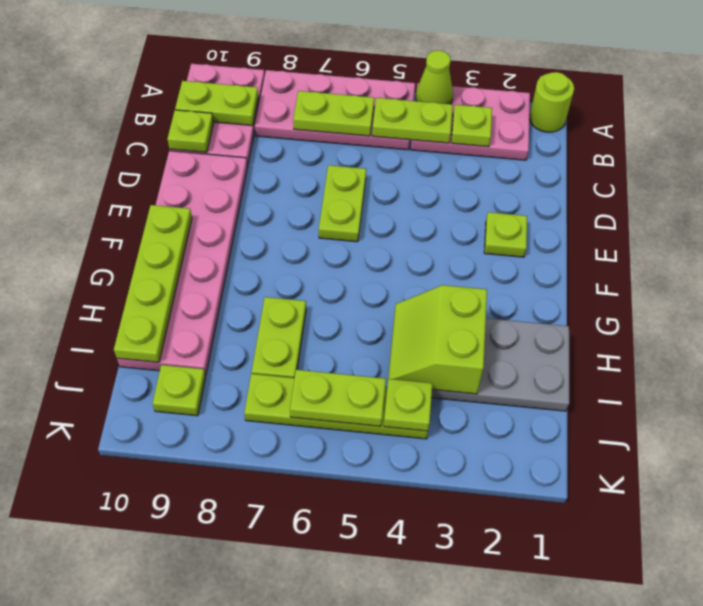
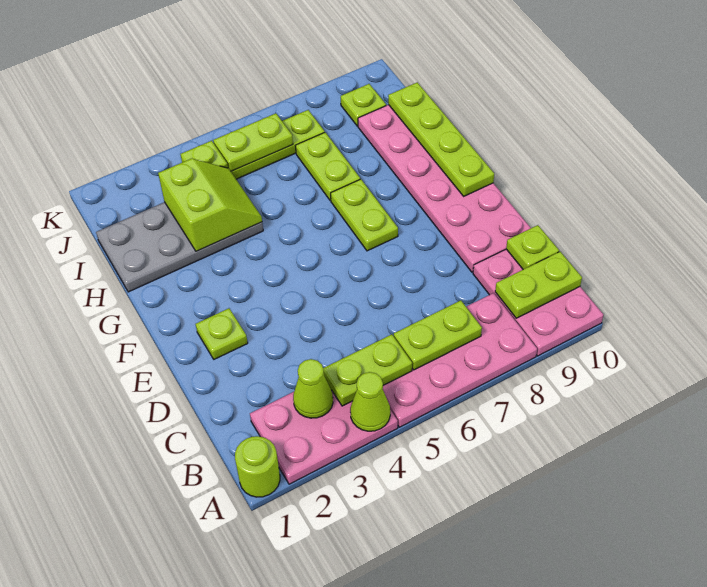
lime 1x1 plate [451,105,492,147] -> lime 1x1 cone [293,359,333,418]
lime 1x2 plate [319,165,366,242] -> lime 1x2 plate moved to [331,179,398,251]

